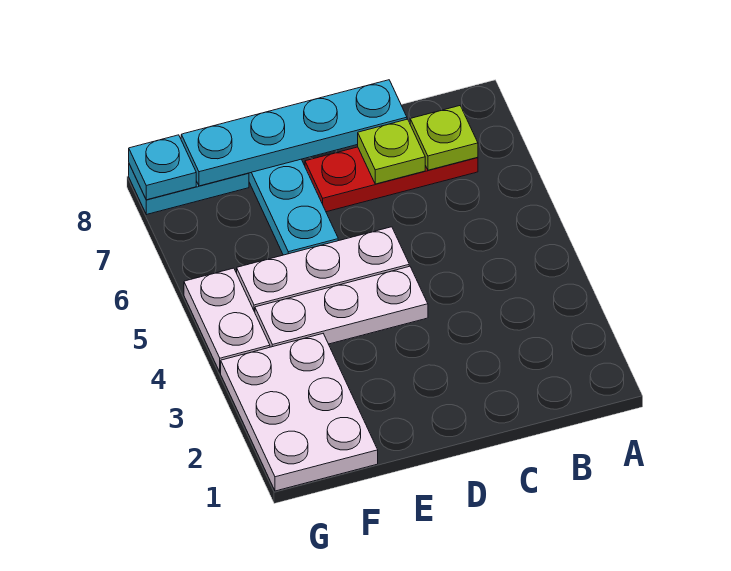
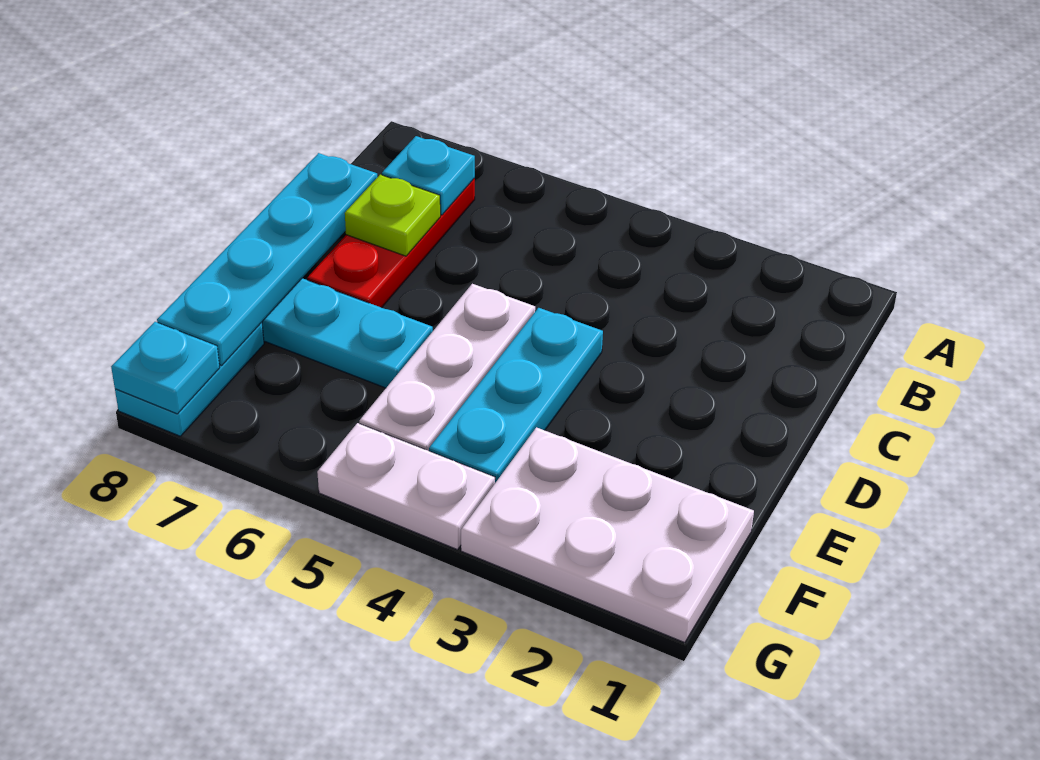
lime 1x1 plate [410,106,478,170] -> cyan 1x1 plate [382,136,475,215]
white 1x3 plate [255,266,428,347] -> cyan 1x3 plate [429,308,603,483]

